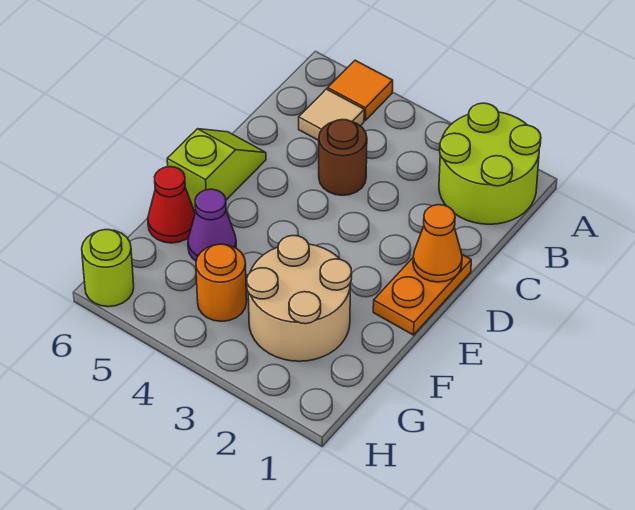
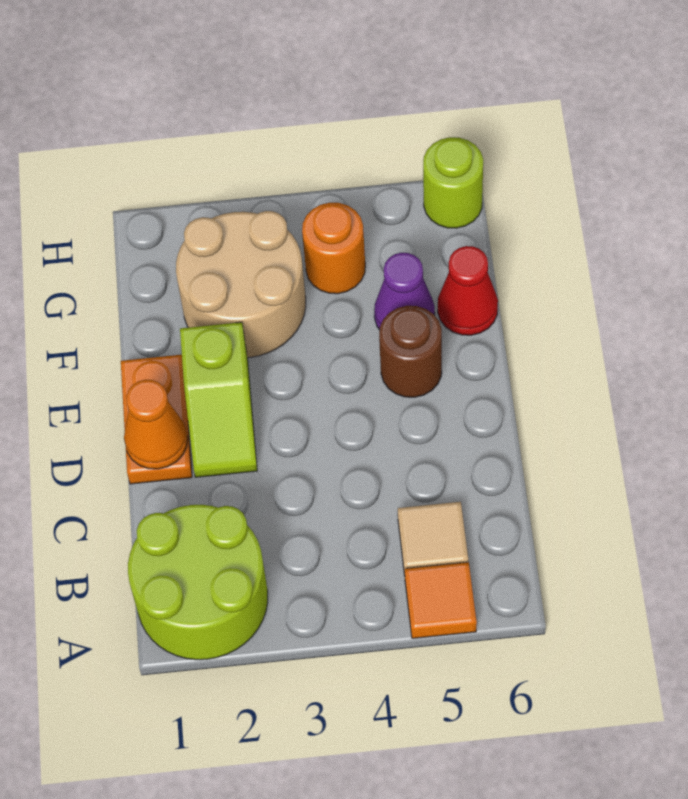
brown 1x1 round brick [319,120,367,195] -> brown 1x1 round brick moved to [379,306,442,397]
lime 1x2 slope [167,129,266,212] -> lime 1x2 slope moved to [180,322,257,477]

